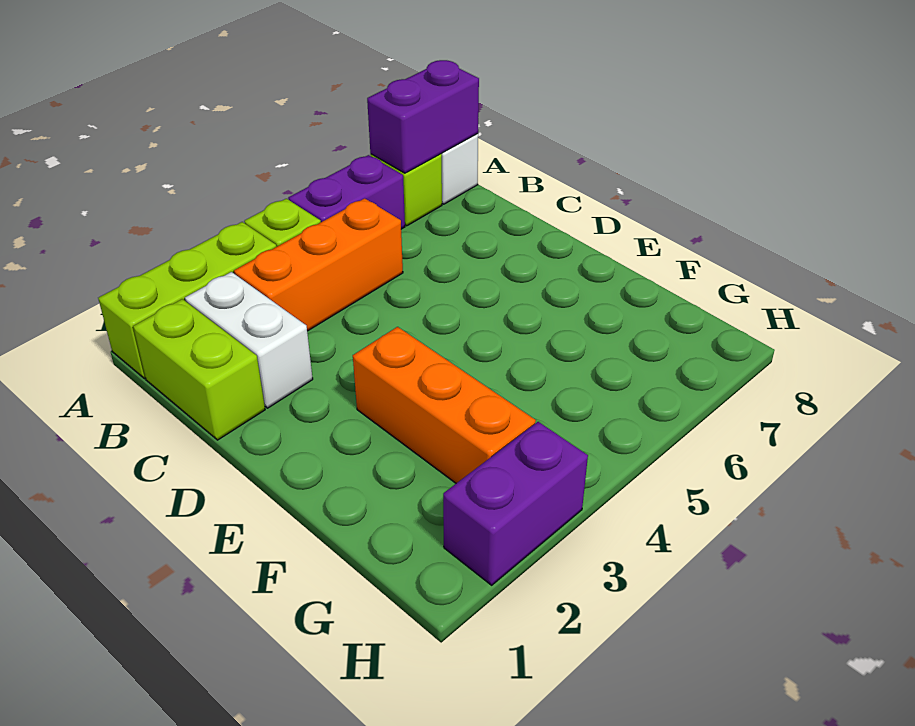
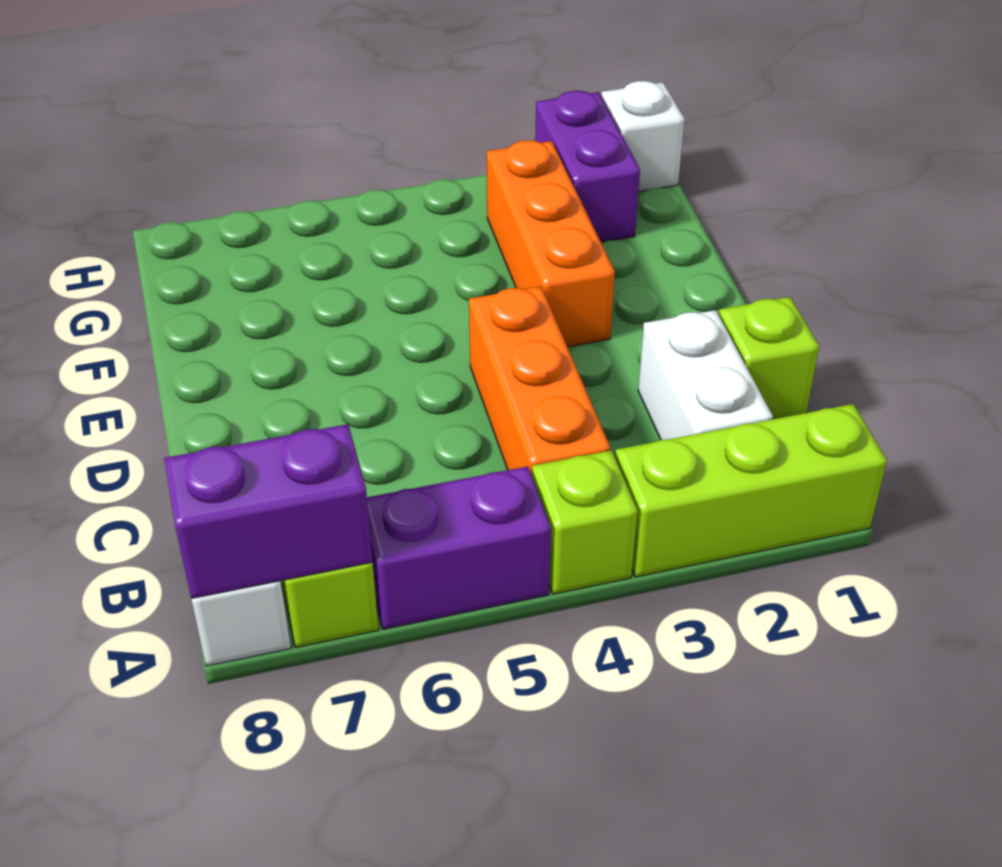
lime 1x2 brick [133,299,265,440] -> lime 1x1 brick [719,297,819,419]
orange 1x3 brick [234,198,403,331] -> orange 1x3 brick turned to [469,286,611,476]
none -> white 1x1 brick [601,81,685,191]
purple 1x2 brick [443,422,588,585] -> purple 1x2 brick turned to [535,91,640,242]

